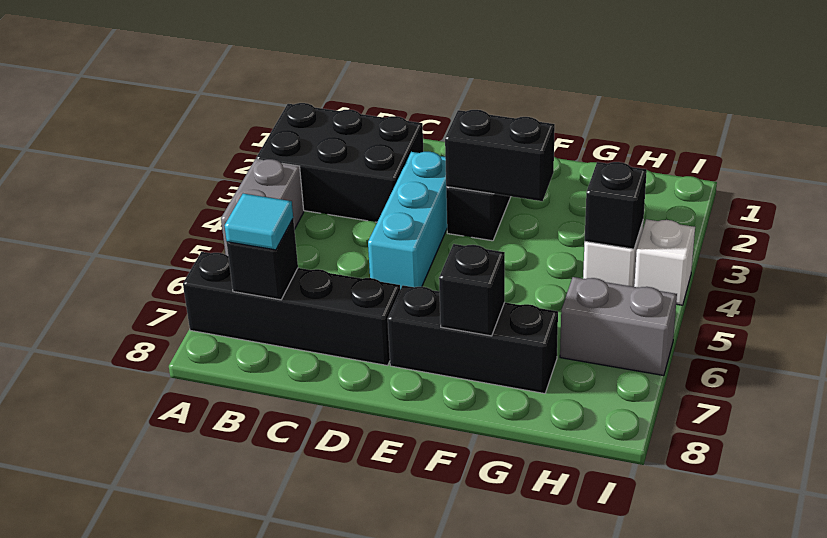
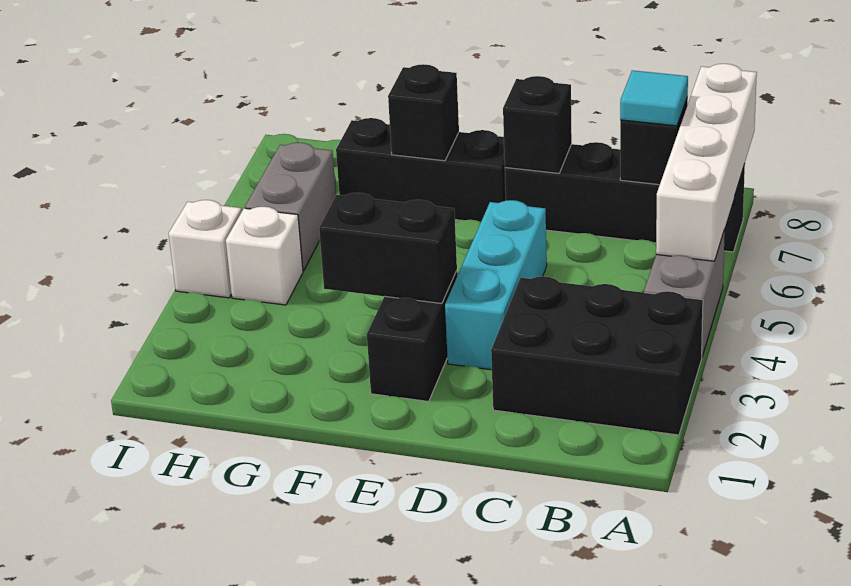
none -> white 1x4 brick [656,64,757,261]
black 1x1 brick [585,162,647,249] -> black 1x1 brick moved to [503,76,572,173]
grey 1x2 brick [560,277,677,376] -> grey 1x2 brick turned to [245,142,336,271]

